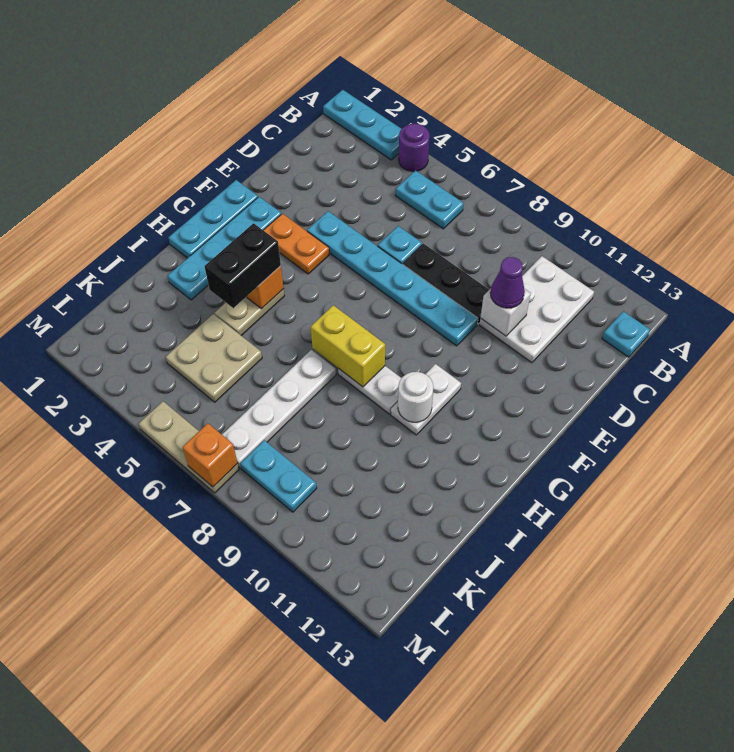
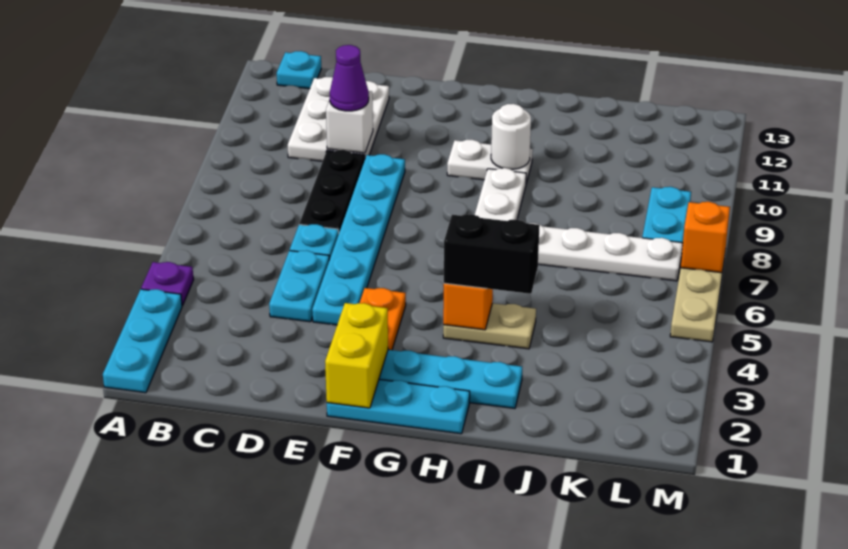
purple 1x1 round brick [399,124,430,171] -> purple 1x1 plate [141,262,194,306]
cyan 1x2 plate [396,170,464,229] -> cyan 1x2 plate moved to [269,250,329,322]
white 2x3 plate [480,256,594,363] -> white 2x3 plate turned to [288,77,389,161]
yellow 1x2 brick [311,305,385,387] -> yellow 1x2 brick moved to [325,303,388,408]
tan 2x2 plate [166,314,262,402] -> none

